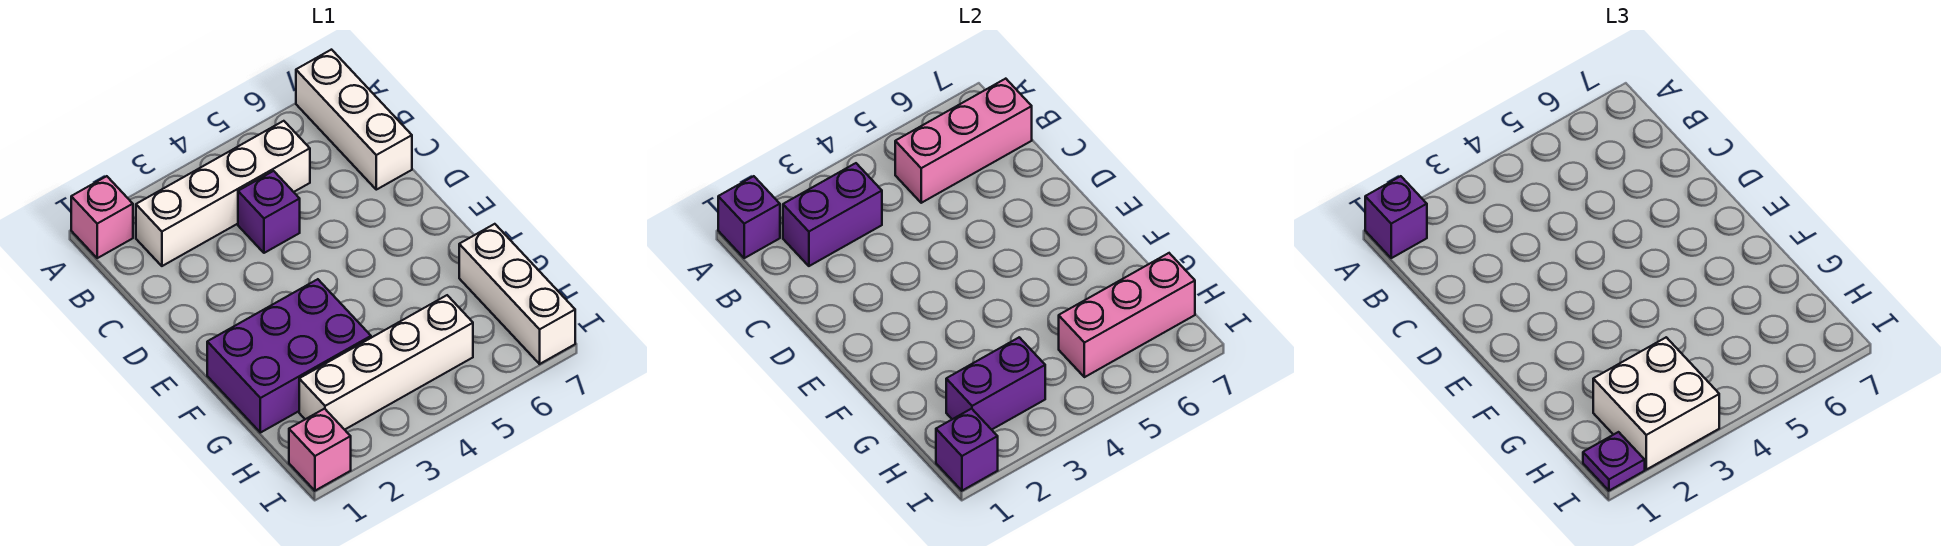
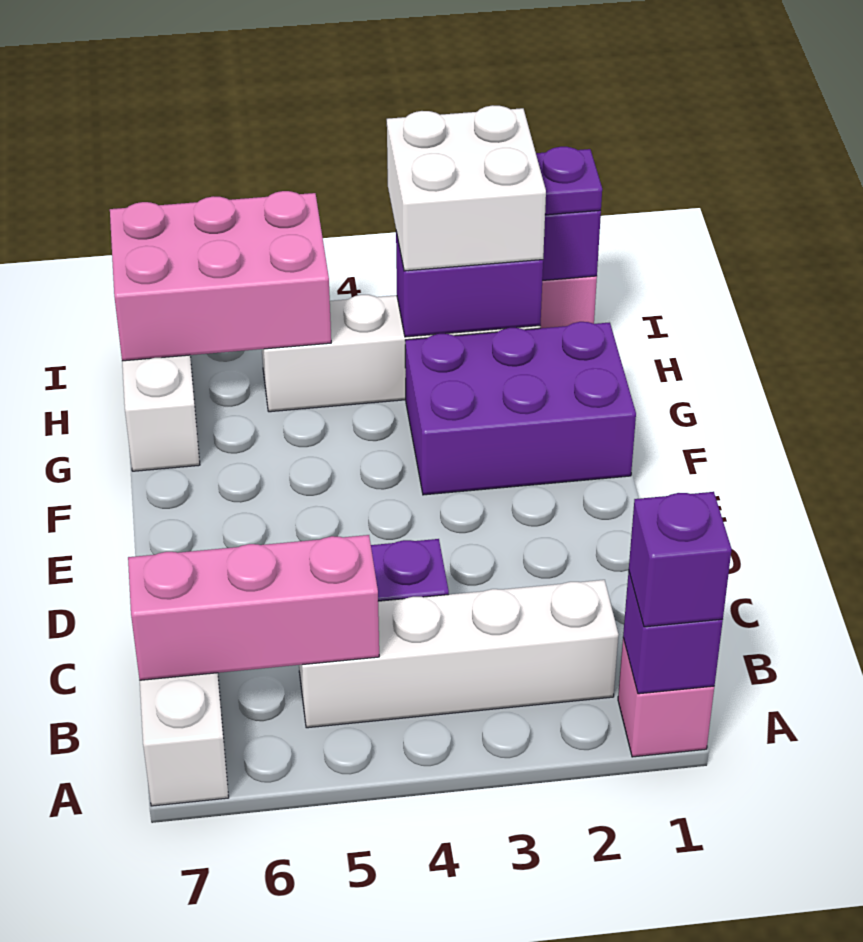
purple 1x2 brick [783,163,882,266] -> none
pink 1x3 brick [1059,253,1195,377] -> pink 2x3 brick [110,191,331,361]

